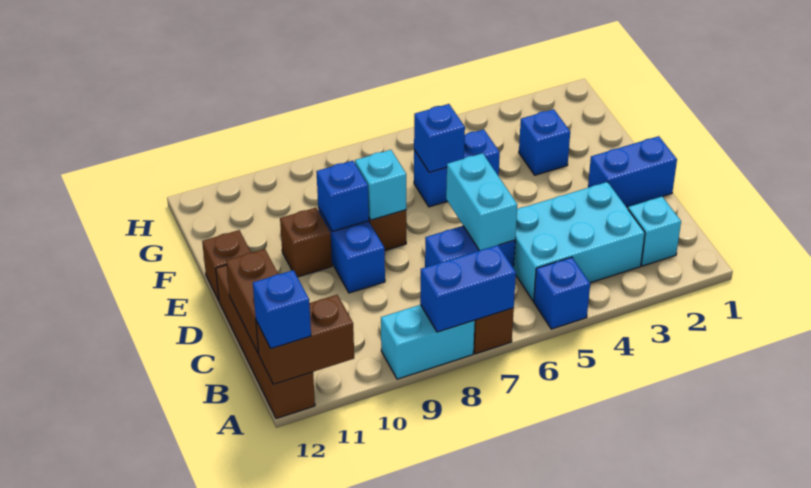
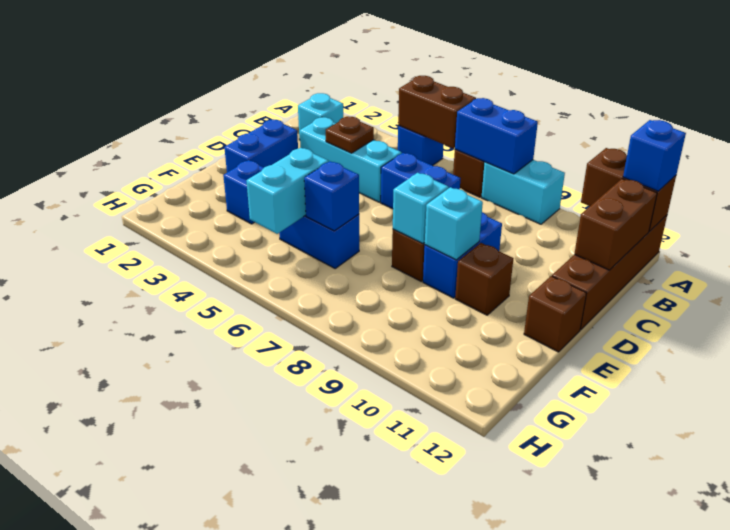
none -> brown 1x2 brick [398,76,476,148]
cyan 2x3 brick [514,182,645,301] -> cyan 1x3 brick [300,117,402,202]
none -> brown 1x1 plate [326,117,374,153]
cyan 1x2 brick [446,153,517,251] -> cyan 1x2 brick moved to [246,148,329,234]
blue 1x2 brick [588,136,677,207] -> blue 1x2 brick turned to [224,120,298,172]
blue 1x1 brick [317,161,369,231] -> cyan 1x1 brick [425,187,483,260]

